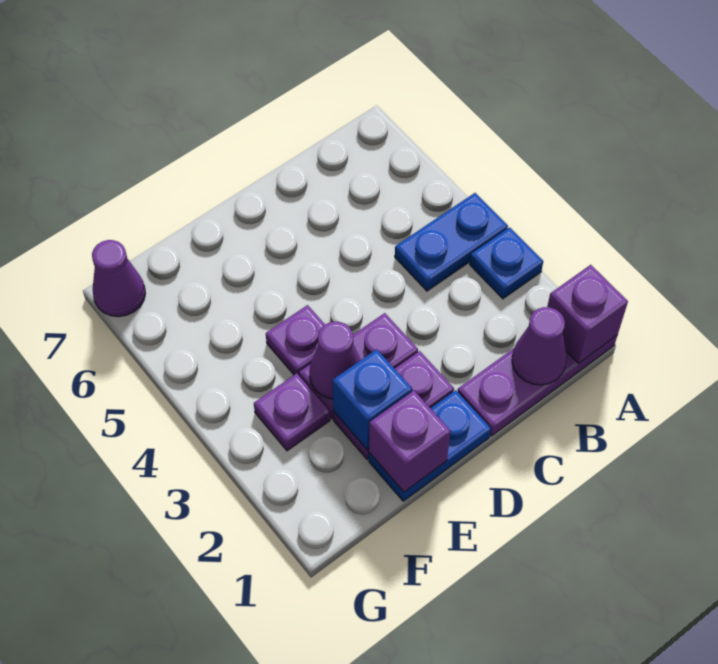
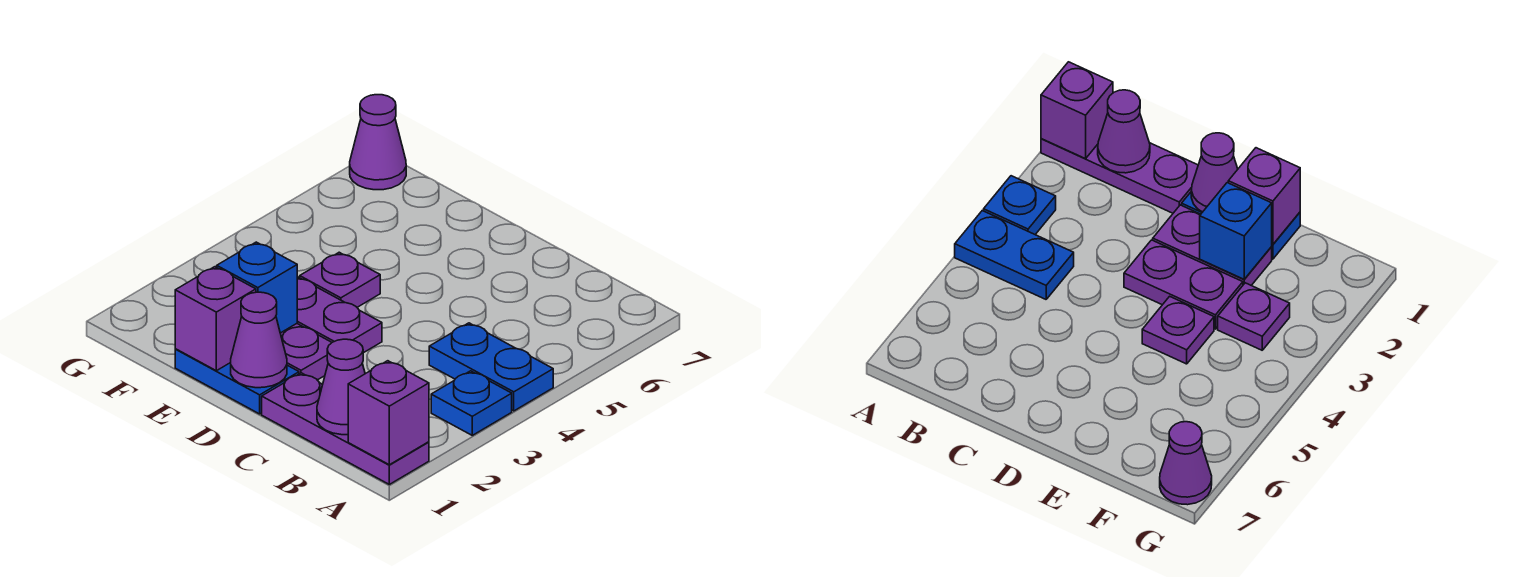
purple 1x1 cone [309,322,361,399] -> purple 1x1 cone moved to [231,292,287,388]

